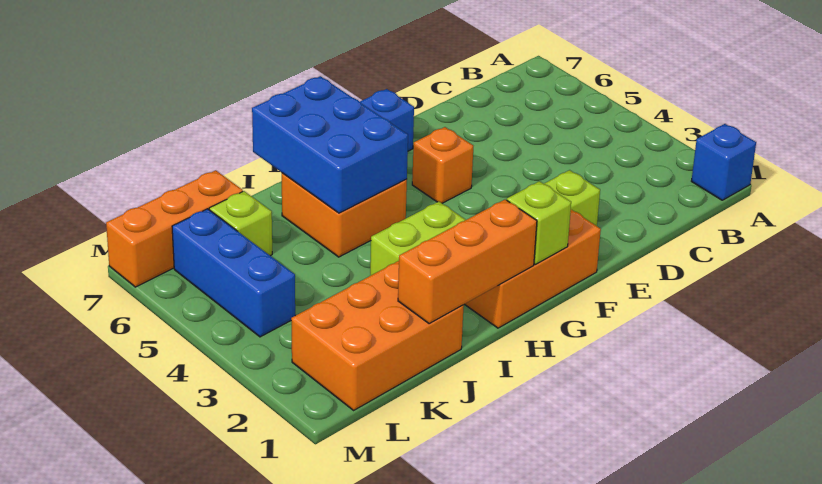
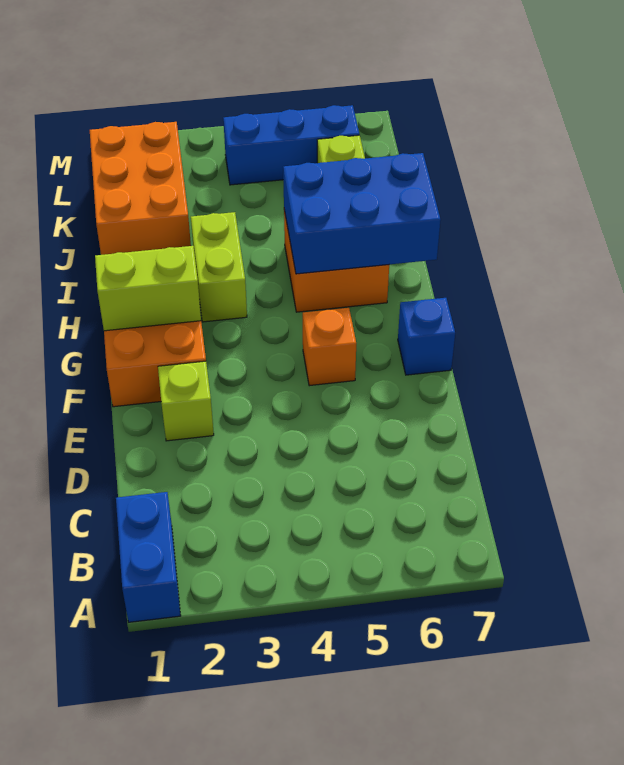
blue 1x1 brick [692,124,756,200] -> blue 1x2 brick [116,492,181,622]
lime 1x1 brick [507,181,571,264] -> lime 1x2 brick [95,246,201,331]
orange 1x3 brick [398,200,537,324] -> none
orange 1x3 brick [106,170,243,287] -> none

